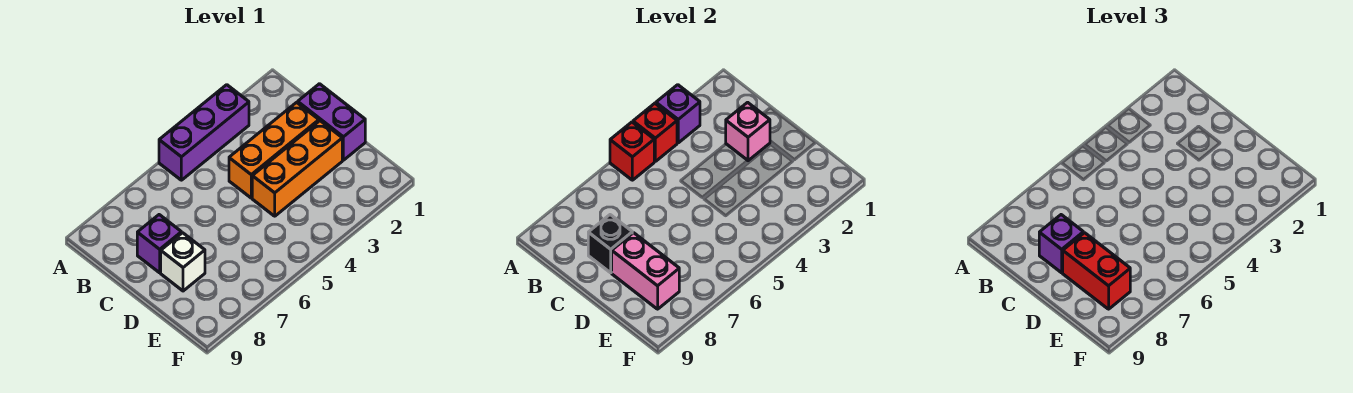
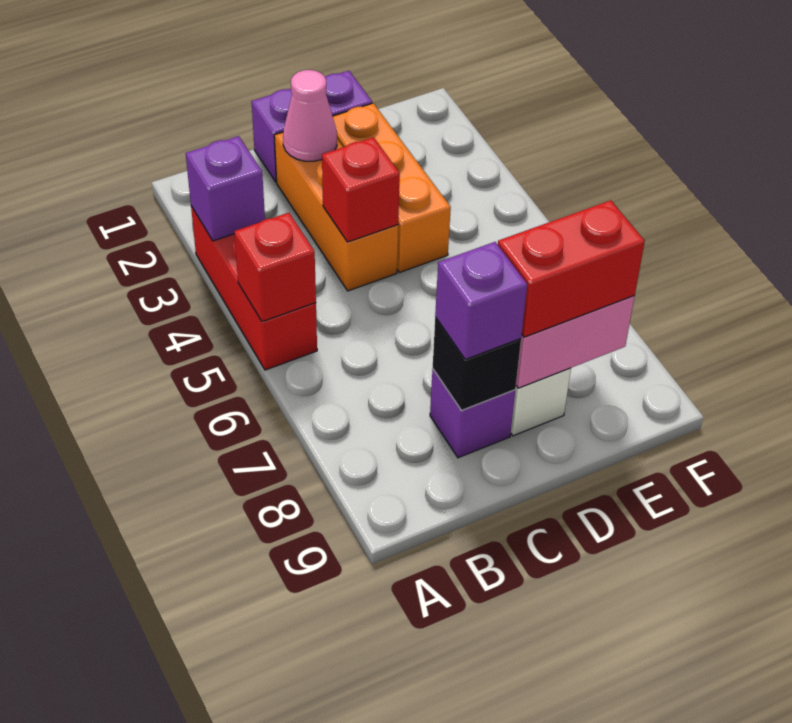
purple 1x3 brick [159,85,249,180] -> red 1x3 brick [191,206,317,370]
red 1x1 brick [633,103,677,161] -> red 1x1 brick moved to [322,137,400,242]
pink 1x1 brick [726,102,770,161] -> pink 1x1 cone [283,70,337,161]

